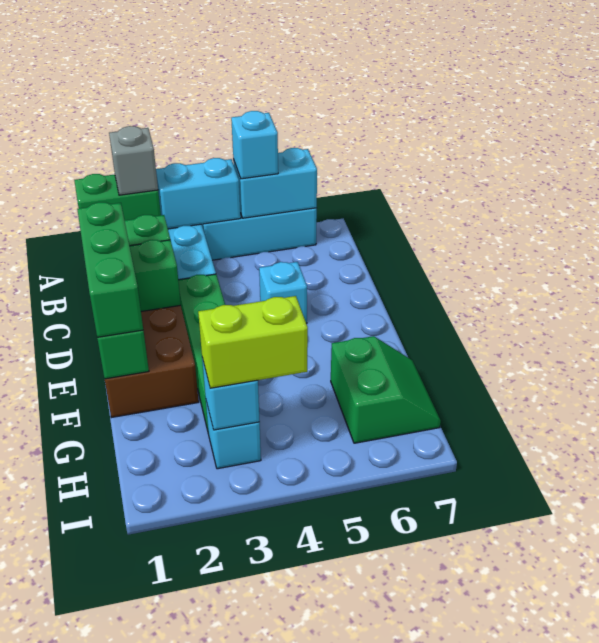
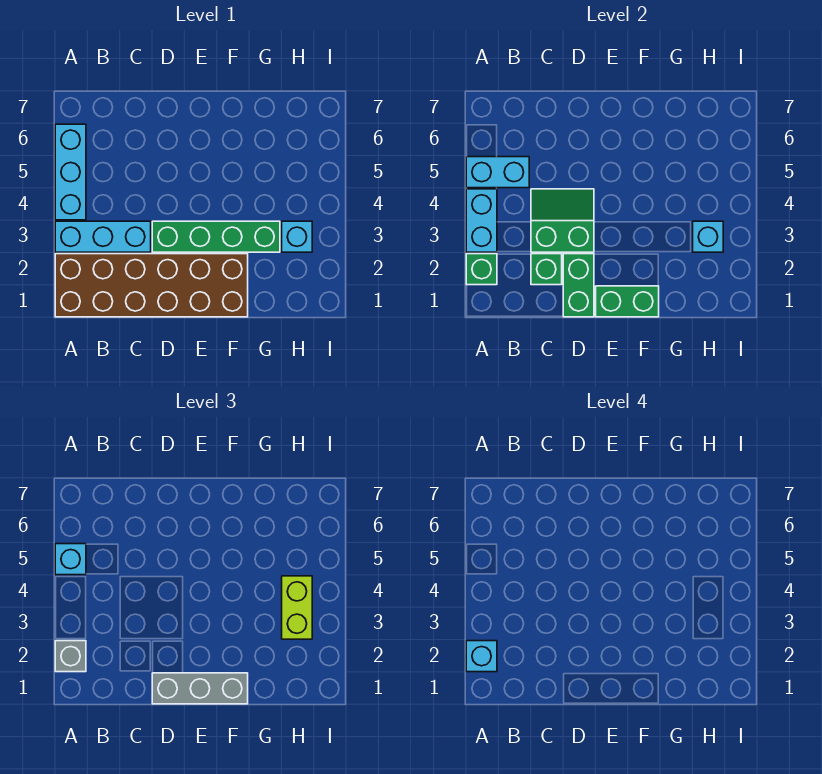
green 1x2 brick [74,174,161,221] -> green 1x1 brick [466,254,497,285]
cyan 1x2 brick [233,148,317,218] -> cyan 1x2 brick turned to [466,157,529,188]
green 1x3 brick [77,202,143,337] -> grey 1x3 brick [152,673,248,704]
cyan 1x1 brick [259,262,307,324] -> cyan 1x1 brick moved to [466,641,497,672]
green 2x2 slope [331,336,441,443] -> green 2x2 slope moved to [531,189,594,252]

